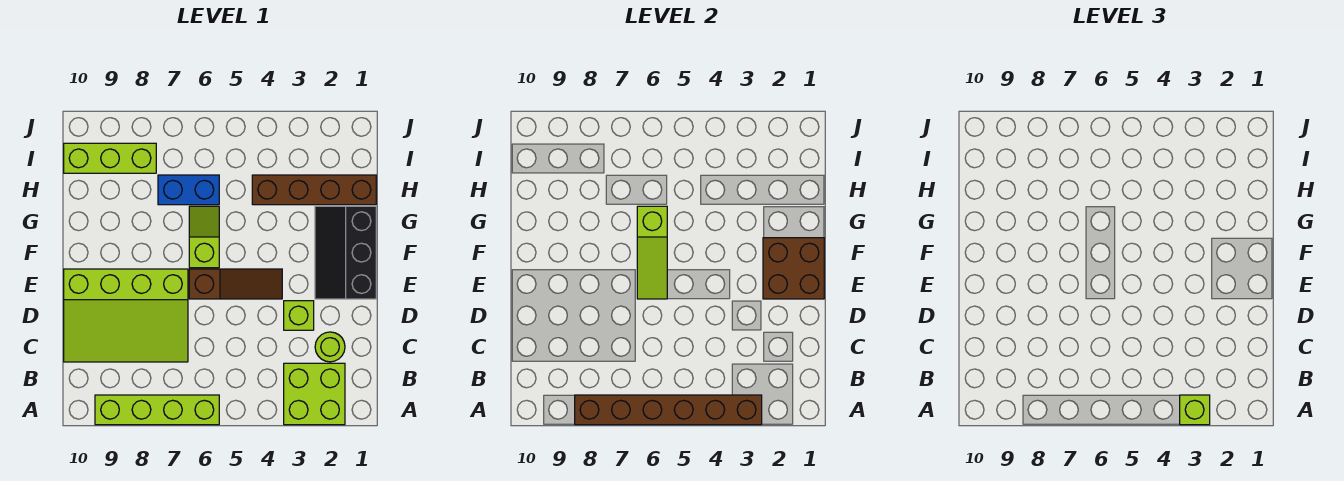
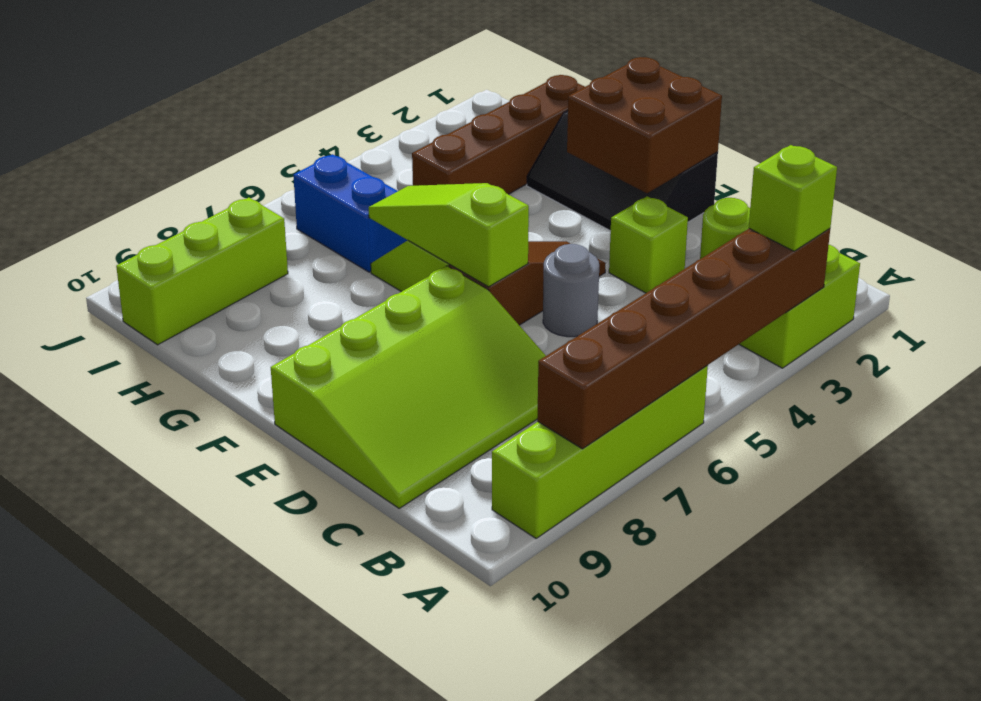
none -> grey 1x1 round brick [543,244,599,337]
lime 1x3 slope [637,206,667,299] -> lime 1x3 slope turned to [369,183,529,287]
blue 1x2 brick [158,175,219,205] -> blue 1x2 brick turned to [293,154,407,272]

